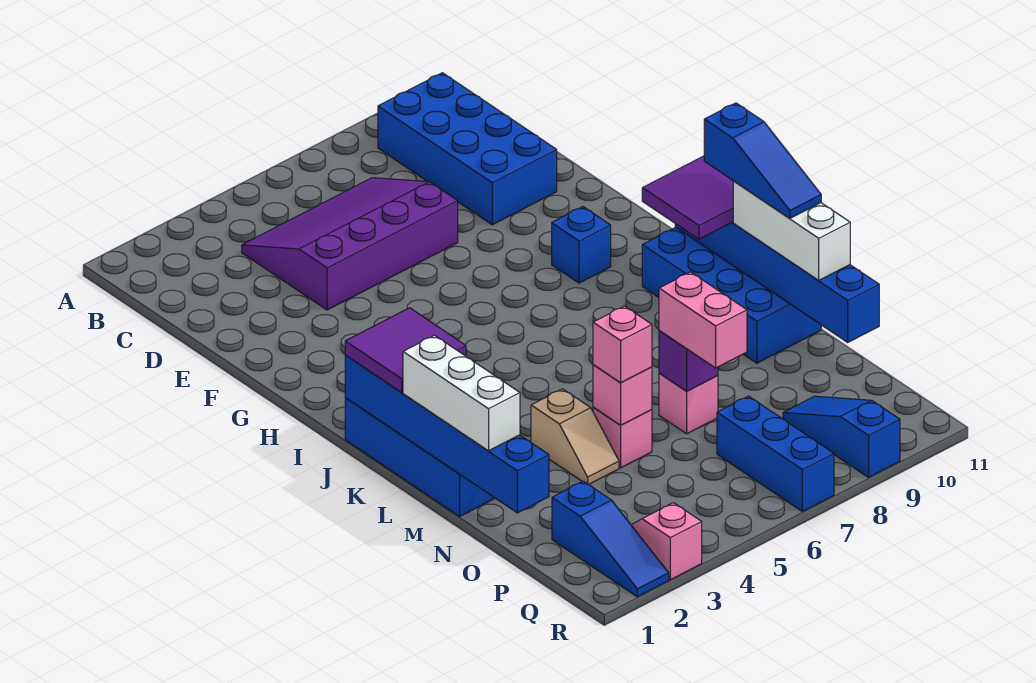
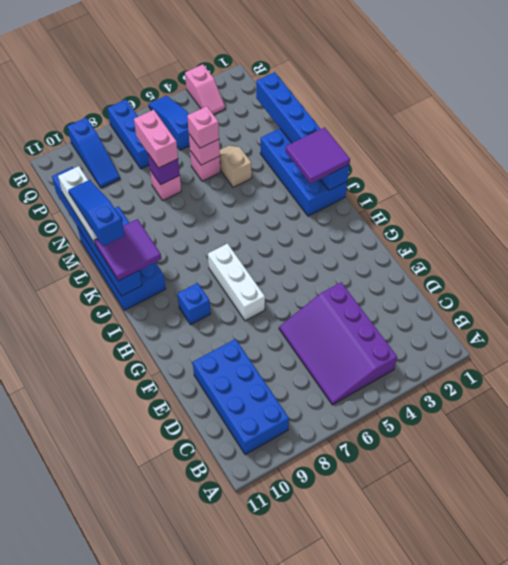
purple 3x4 slope [242,178,458,310] -> purple 3x4 slope turned to [279,282,397,405]
white 1x3 brick [403,335,520,451] -> white 1x3 brick moved to [208,244,265,321]
blue 1x3 slope [552,481,669,597] -> blue 1x3 slope moved to [148,96,190,150]

